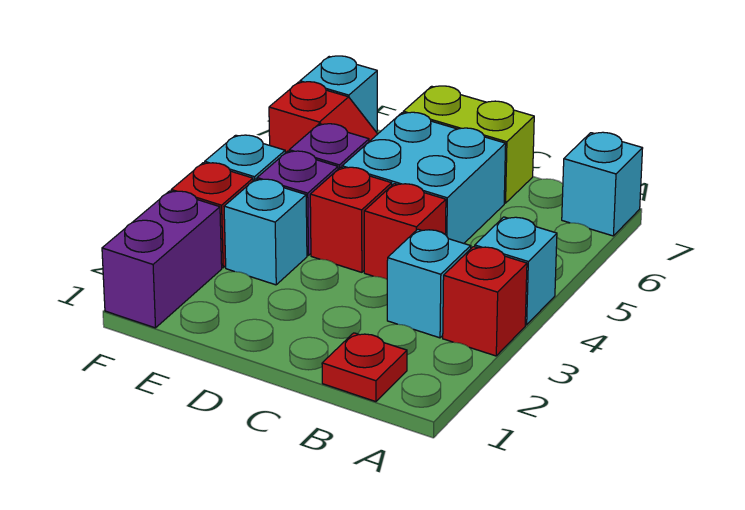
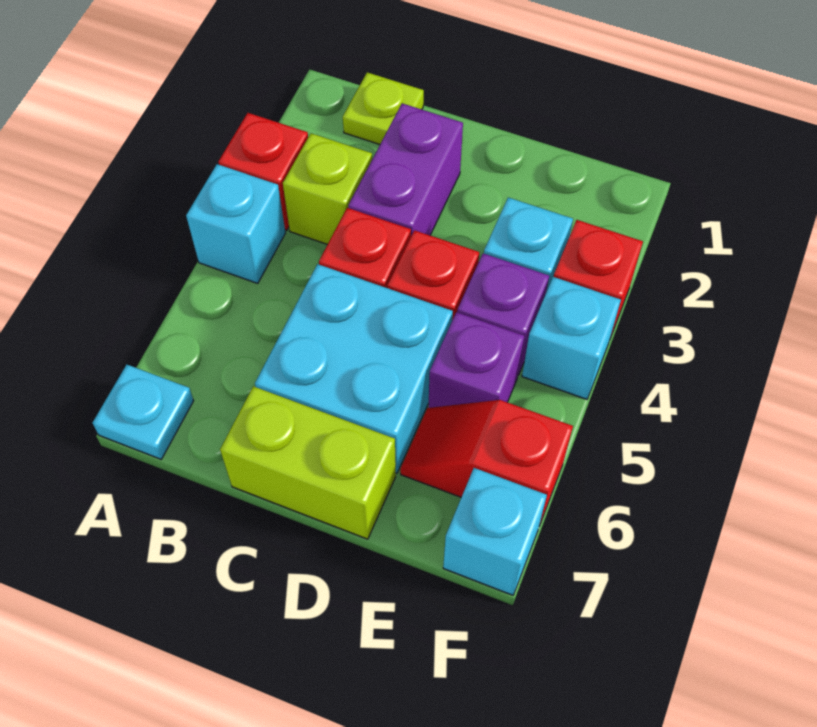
cyan 1x1 brick [562,132,643,236] -> cyan 1x1 plate [93,365,194,459]
red 1x1 plate [322,333,407,402] -> lime 1x1 plate [343,72,424,144]
cyan 1x1 brick [387,229,471,338] -> lime 1x1 brick [283,133,372,244]
purple 1x2 brick [102,191,222,328] -> purple 1x2 brick moved to [348,103,463,236]

